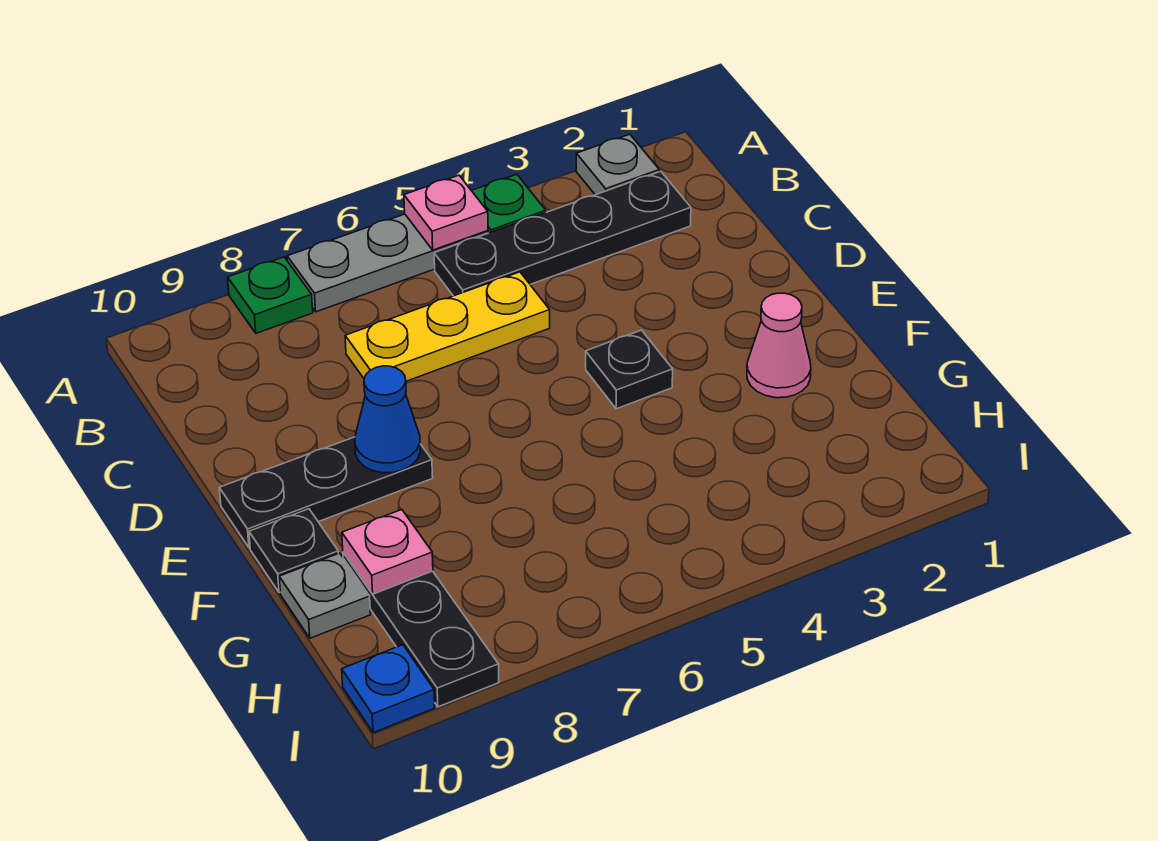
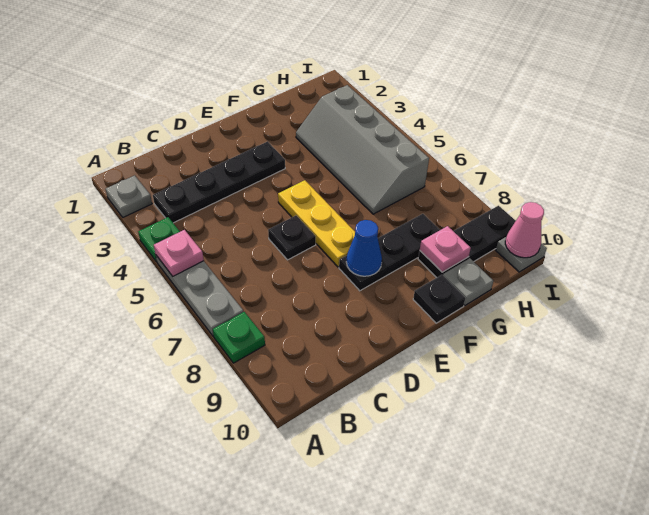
black 1x4 plate [434,171,691,296] -> black 1x4 plate turned to [153,142,285,223]
yellow 1x3 plate [345,272,550,381] -> yellow 1x3 plate moved to [278,180,355,267]
black 1x1 plate [586,330,673,409] -> black 1x1 plate moved to [268,216,316,260]
black 1x3 plate [219,437,433,548] -> black 1x3 plate turned to [339,214,440,291]
pink 1x1 cone [747,293,811,398] -> pink 1x1 cone moved to [505,202,544,258]
none -> grey 2x4 slope [296,85,429,214]
blue 1x1 plate [342,645,435,733] -> grey 1x1 plate [496,237,547,272]

